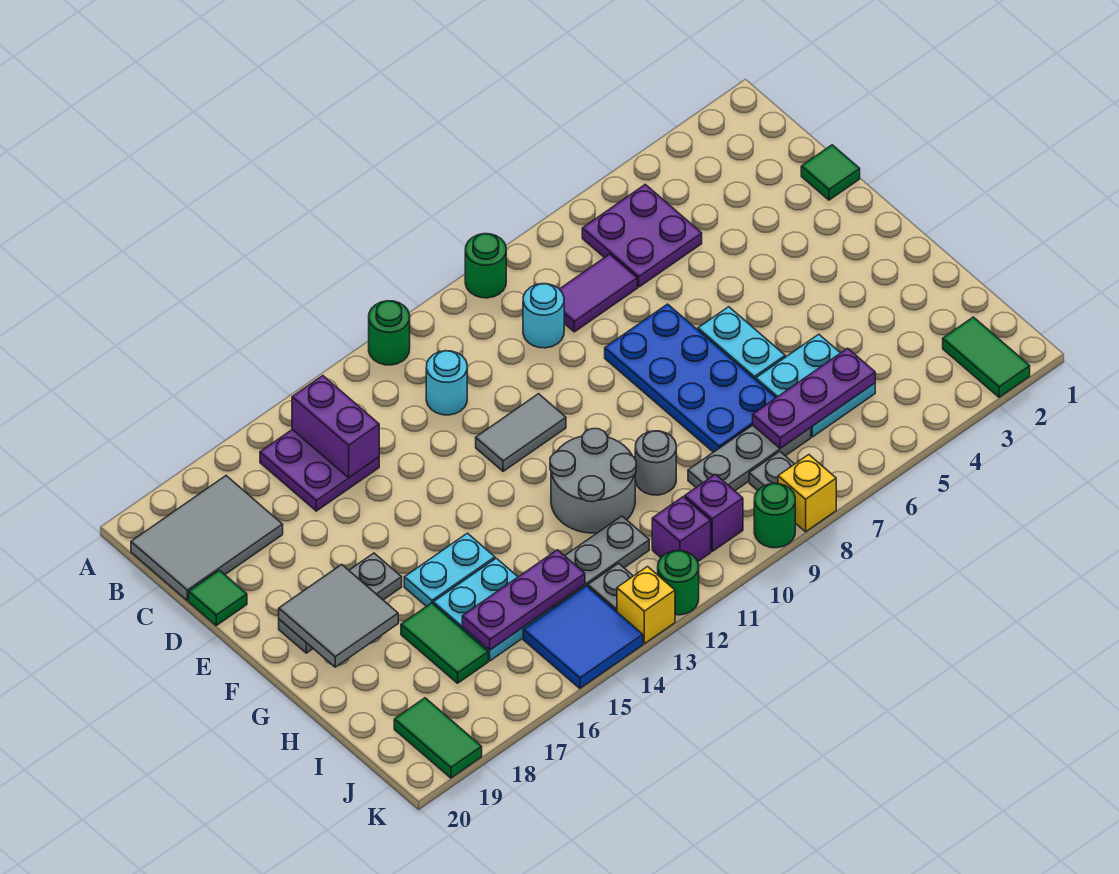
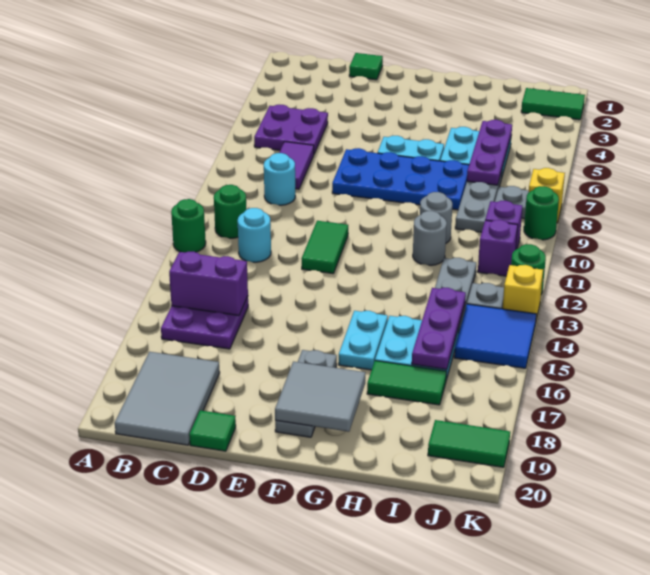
green 1x1 round brick [465,234,506,298] -> green 1x1 round brick moved to [214,185,246,238]
grey 1x2 tile [476,394,566,471] -> green 1x2 tile [301,221,348,273]
grey 2x2 round brick [550,429,636,533] -> grey 1x1 round brick [413,211,447,265]

